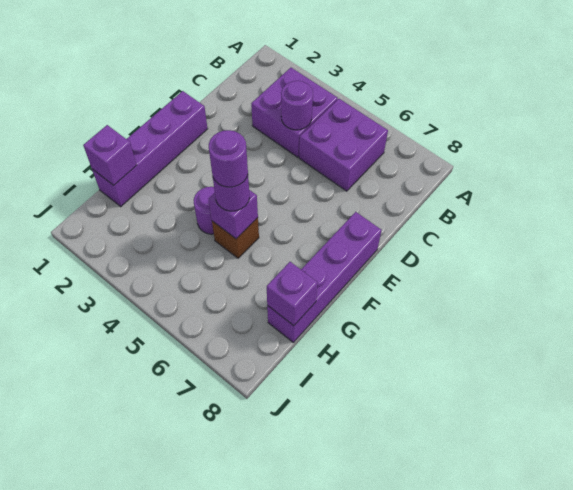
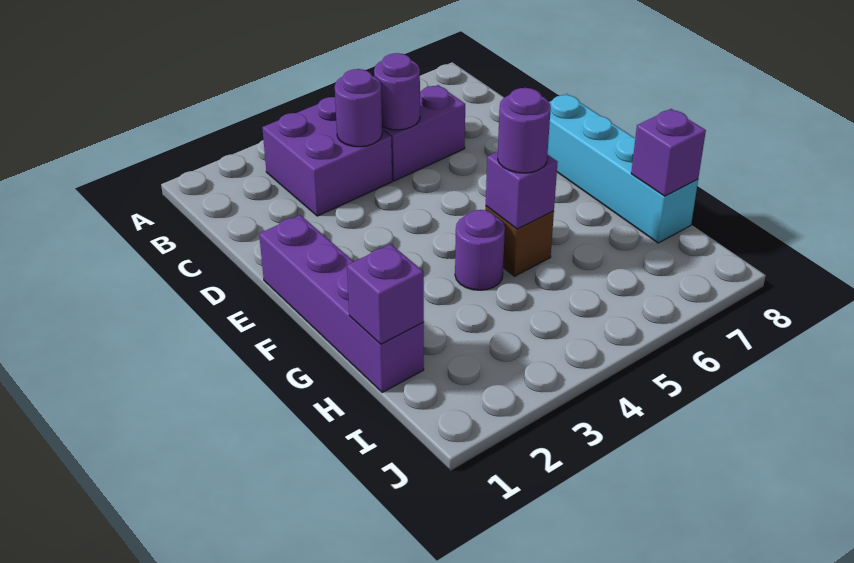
purple 2x2 brick [299,99,388,191] -> purple 1x2 brick [382,85,465,181]
purple 1x4 brick [267,212,382,342] -> cyan 1x4 brick [548,94,698,243]
purple 1x1 round brick [209,130,248,187] -> purple 1x1 round brick moved to [374,53,420,130]

